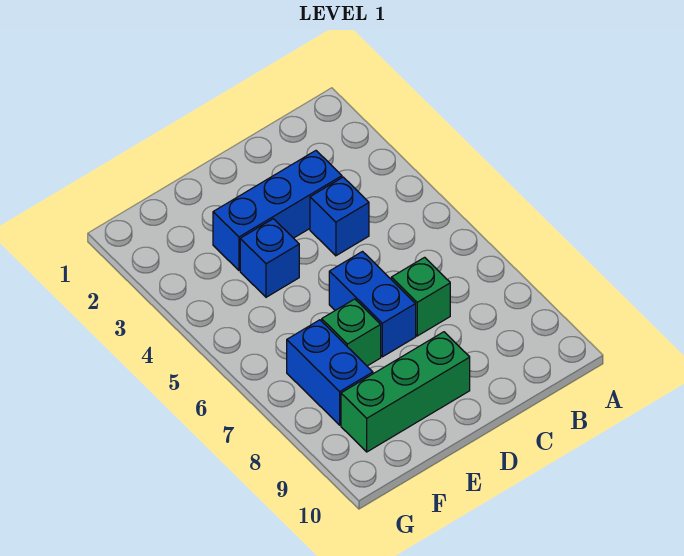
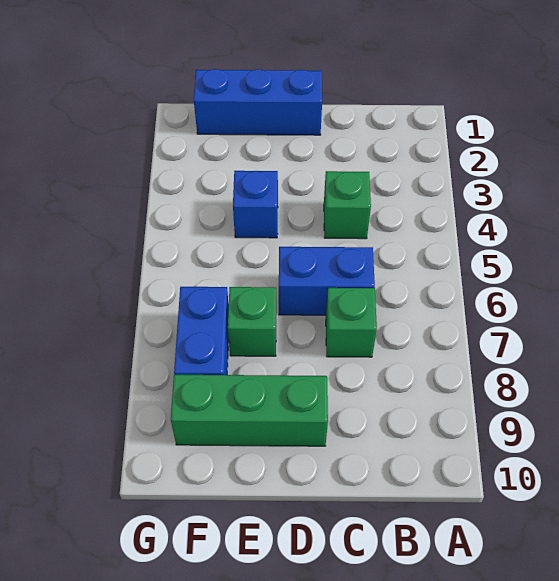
blue 1x3 brick [213,151,342,270] -> blue 1x3 brick moved to [194,69,322,135]
blue 1x1 brick [310,177,369,256] -> green 1x1 brick [324,171,371,239]
blue 1x2 brick [329,252,416,357] -> blue 1x2 brick turned to [279,247,375,315]

